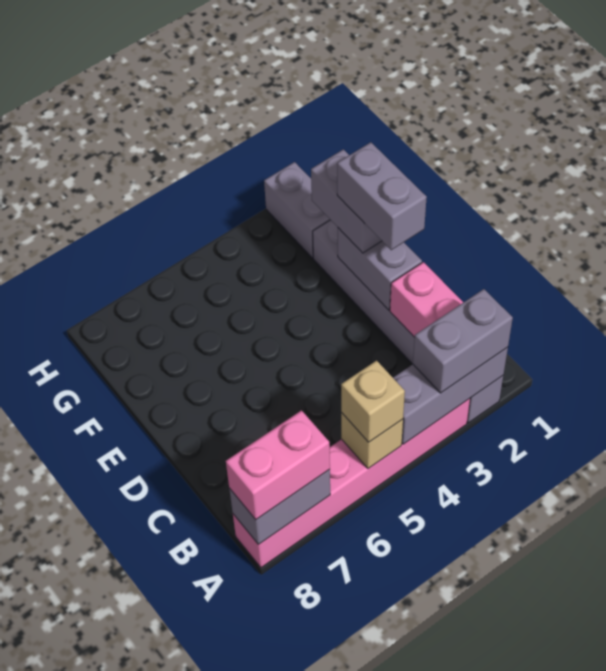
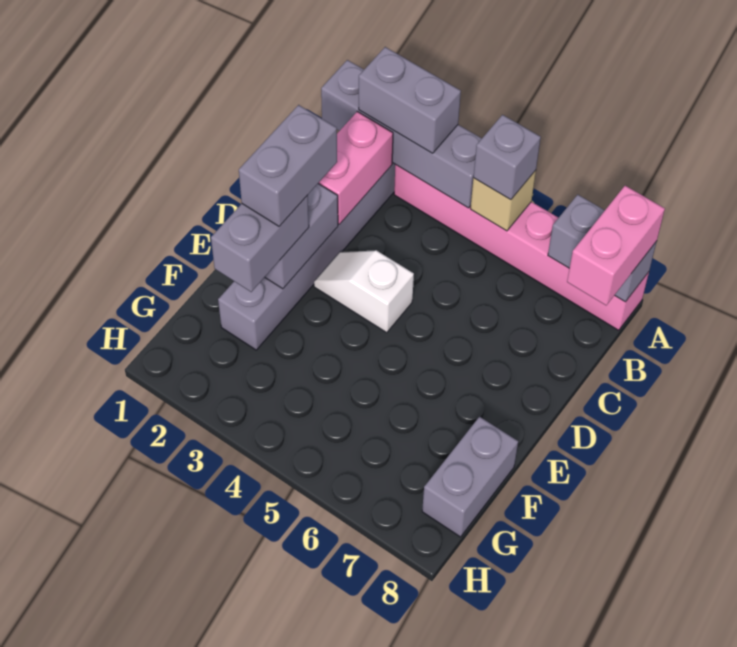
grey 1x3 brick [393,347,508,444] -> grey 1x4 brick [321,60,482,208]
tan 1x1 brick [341,361,405,442] -> grey 1x1 brick [473,115,541,200]
pink 1x2 brick [226,411,330,520] -> pink 1x2 brick turned to [567,186,665,305]
none -> white 1x2 slope [314,250,414,333]
grey 1x2 brick [264,162,330,258] -> grey 1x2 brick moved to [422,417,518,537]

